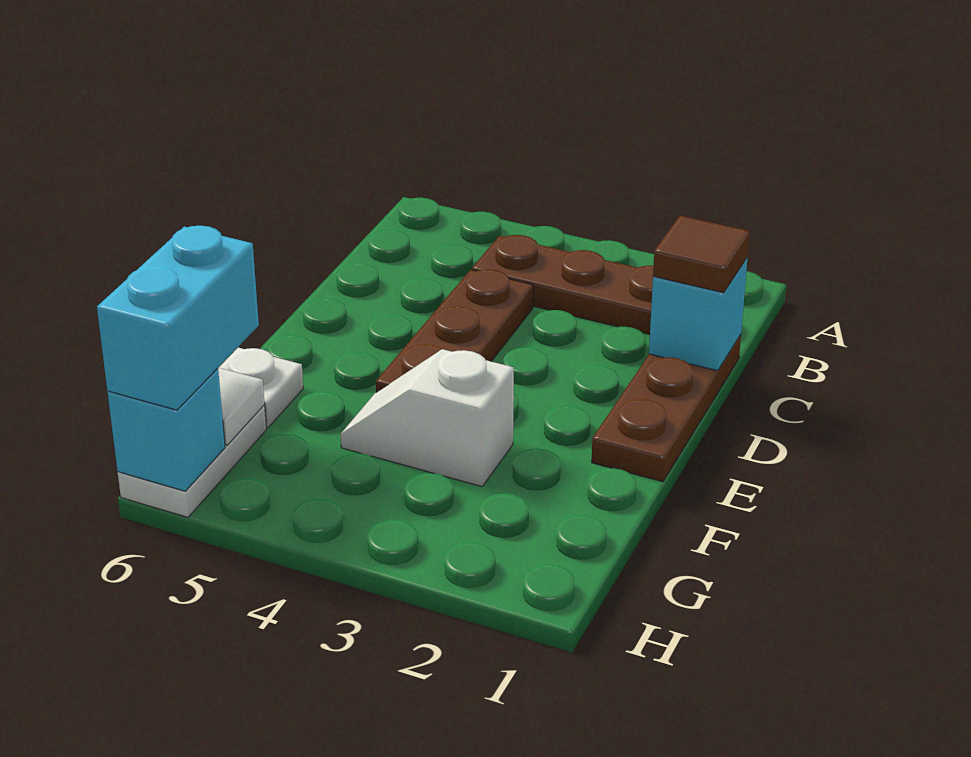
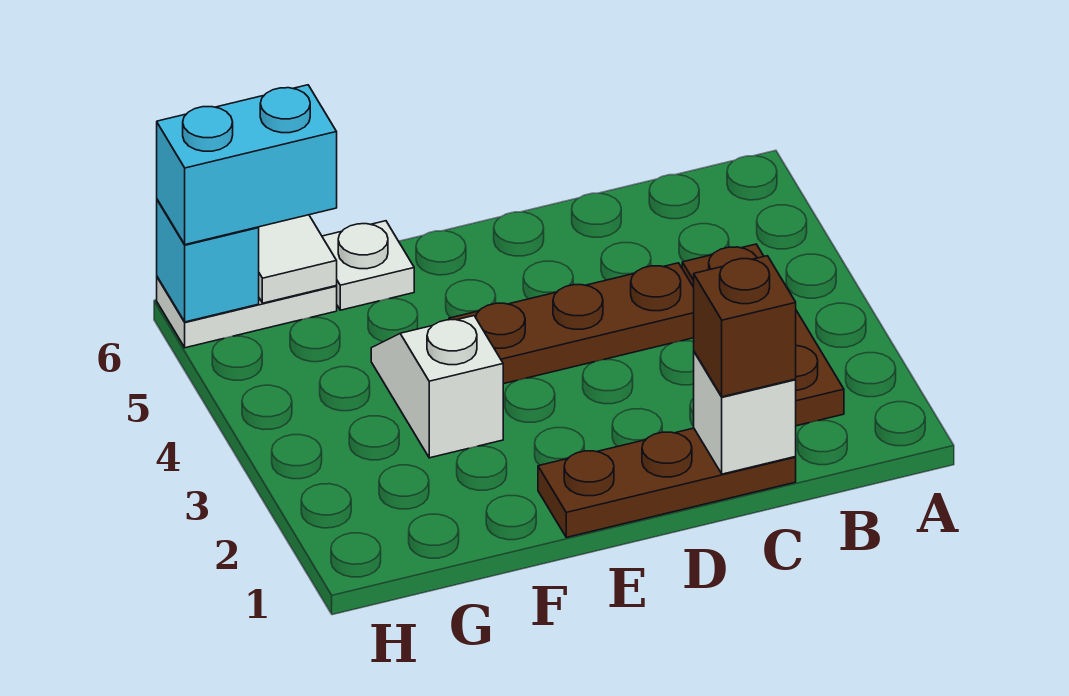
cyan 1x1 brick [649,258,747,371] -> white 1x1 brick [694,352,796,474]
brown 1x1 tile [653,216,750,293] -> brown 1x1 brick [694,256,796,397]

